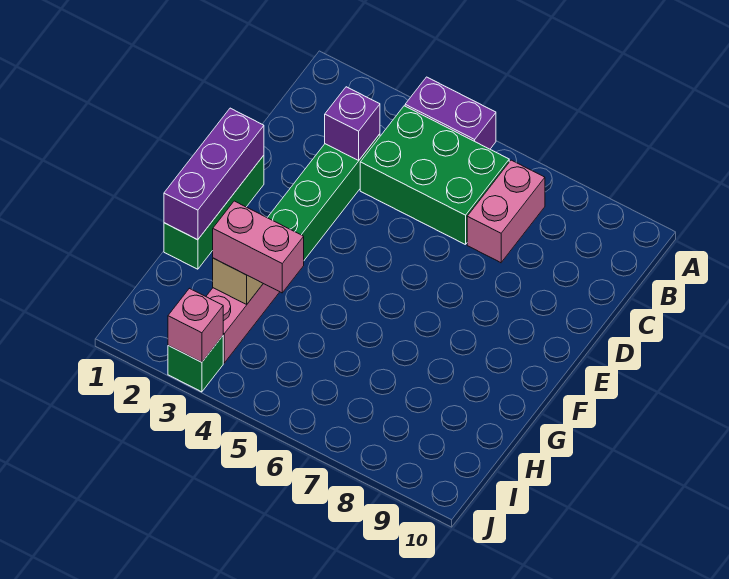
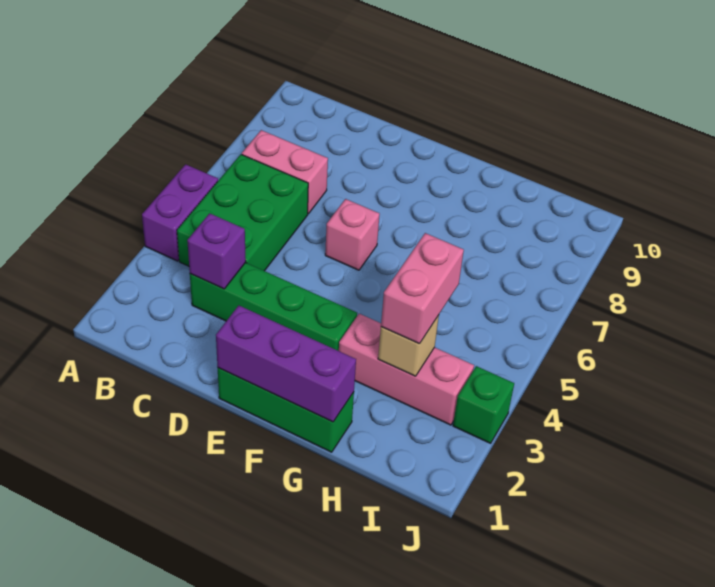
pink 1x1 brick [168,288,223,362] -> pink 1x1 brick moved to [325,199,379,270]

